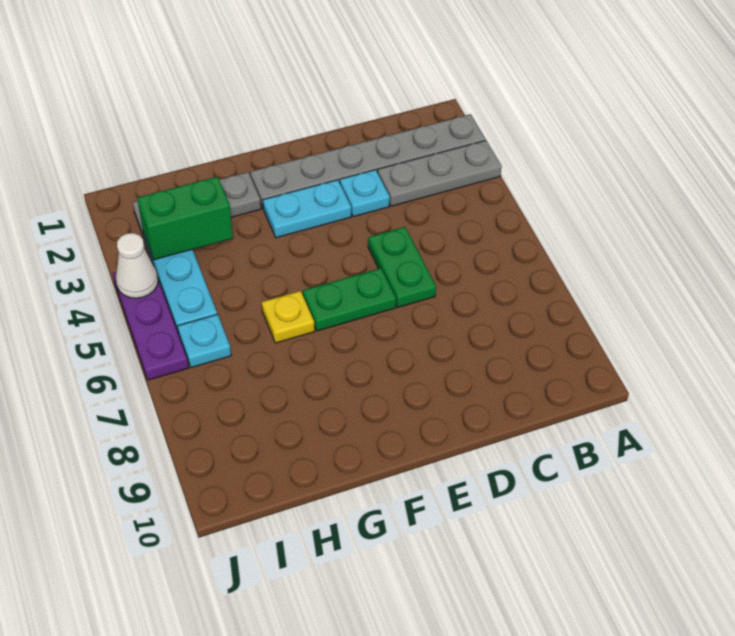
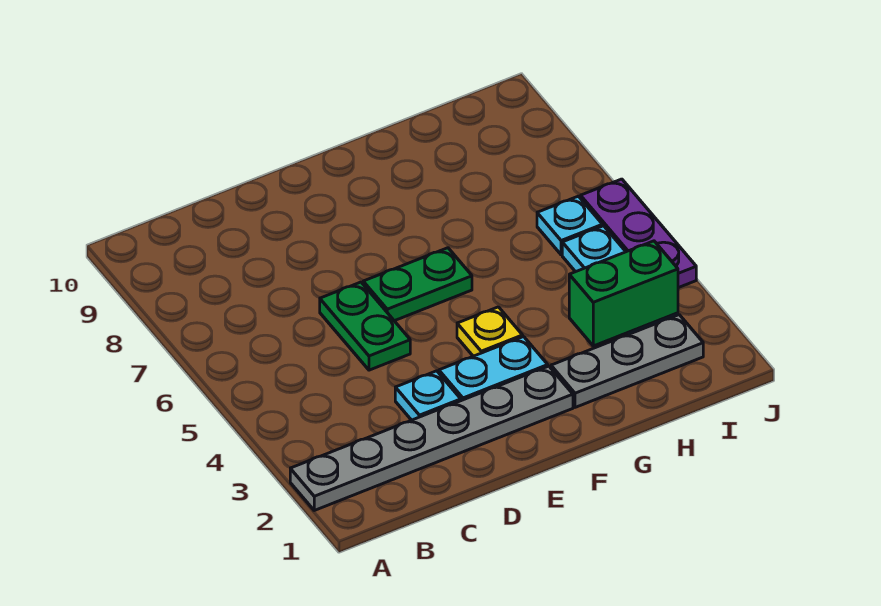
grey 1x3 plate [378,140,502,206] -> none
yellow 1x1 plate [262,291,315,343] -> yellow 1x1 plate moved to [457,307,523,356]
white 1x1 cone [116,233,158,298] -> none

